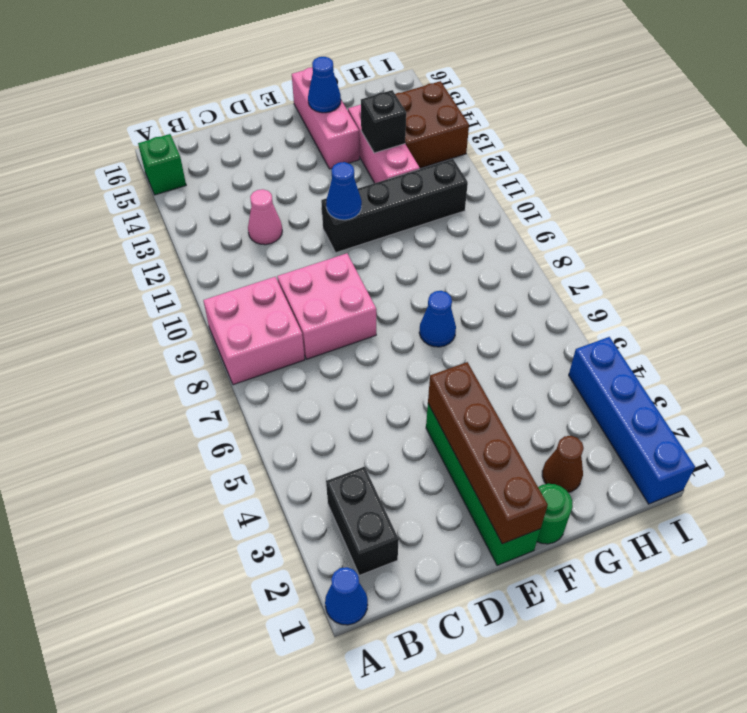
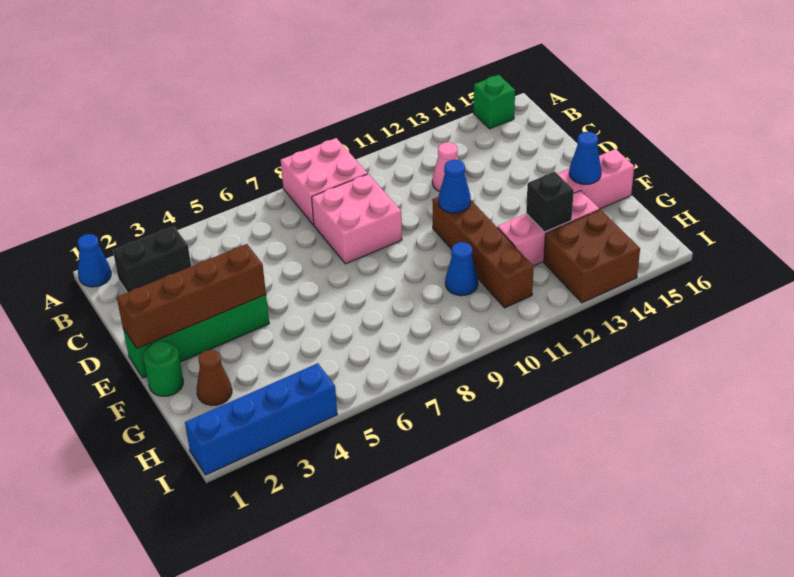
black 1x4 brick [321,159,468,253] -> brown 1x4 brick [432,197,534,308]
blue 1x1 cone [419,291,456,347] -> blue 1x1 cone moved to [445,242,478,296]

